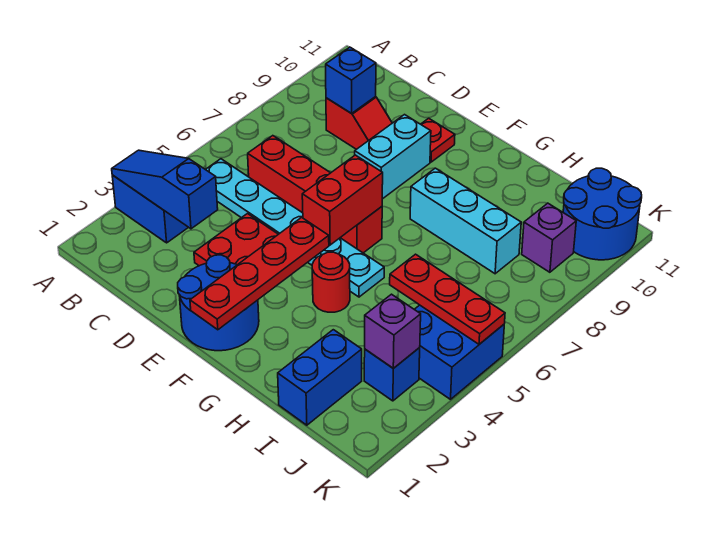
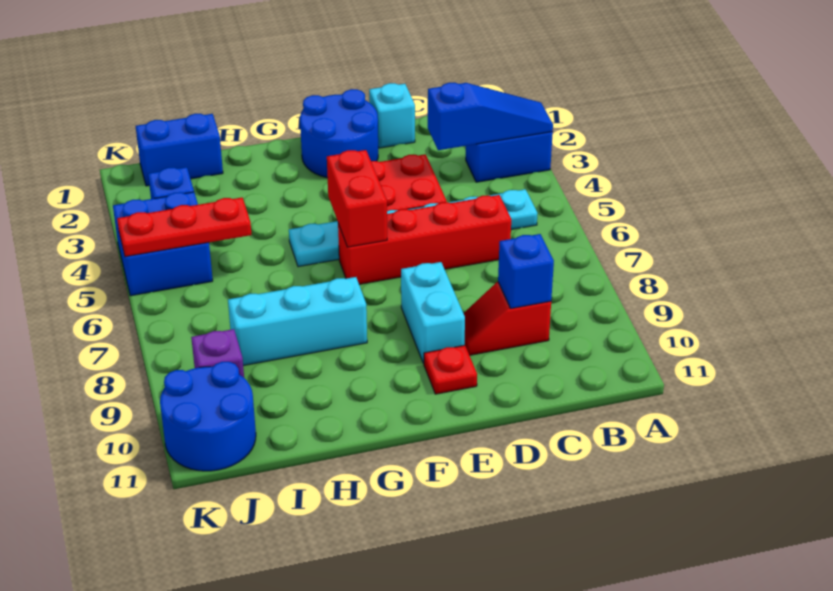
none -> cyan 1x1 brick [369,83,415,148]
red 1x4 plate [190,217,329,330] -> none
red 1x1 round brick [312,252,350,312] -> none
blue 1x2 brick [278,330,362,425] -> blue 1x2 brick turned to [136,114,223,186]
purple 1x1 brick [365,294,421,368] -> none

